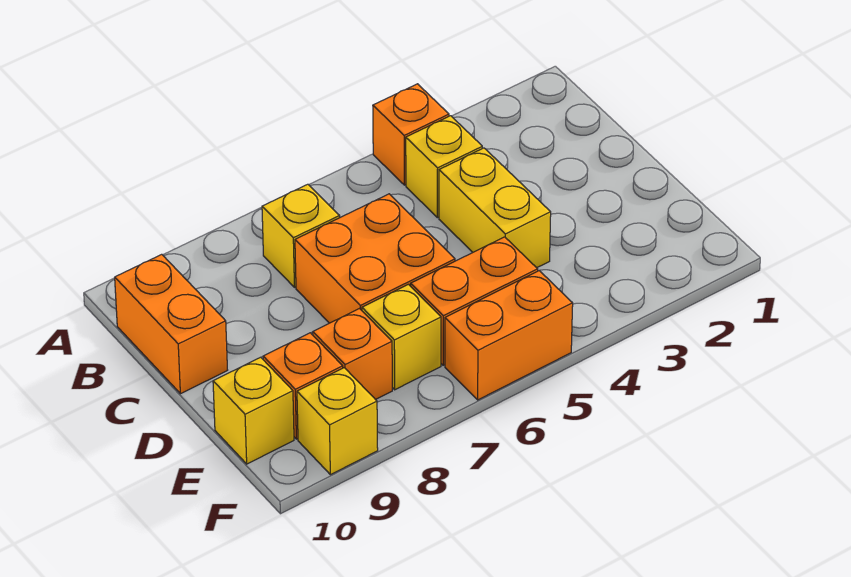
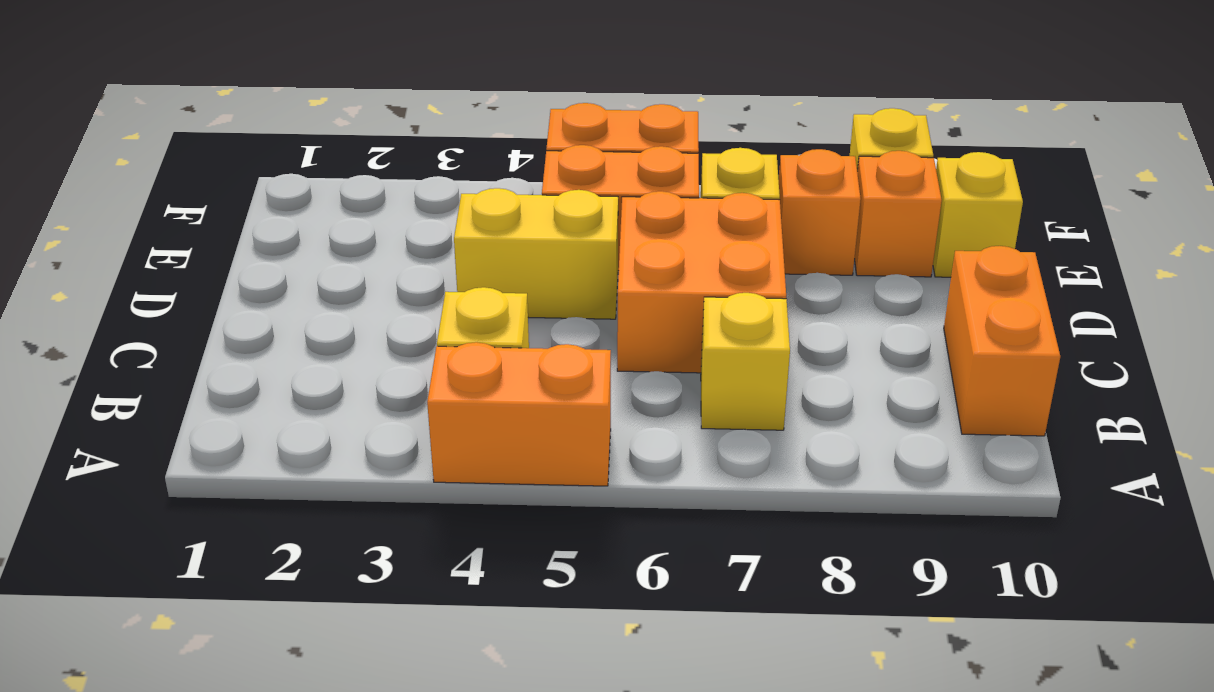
orange 1x1 brick [373,84,449,185] -> orange 1x2 brick [427,342,611,486]
yellow 1x2 brick [439,148,551,268] -> yellow 1x2 brick turned to [454,188,618,319]

